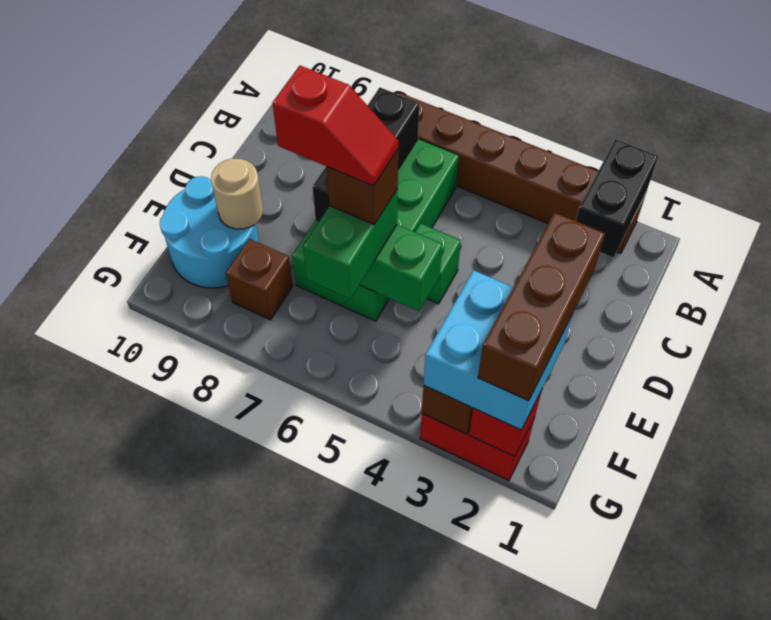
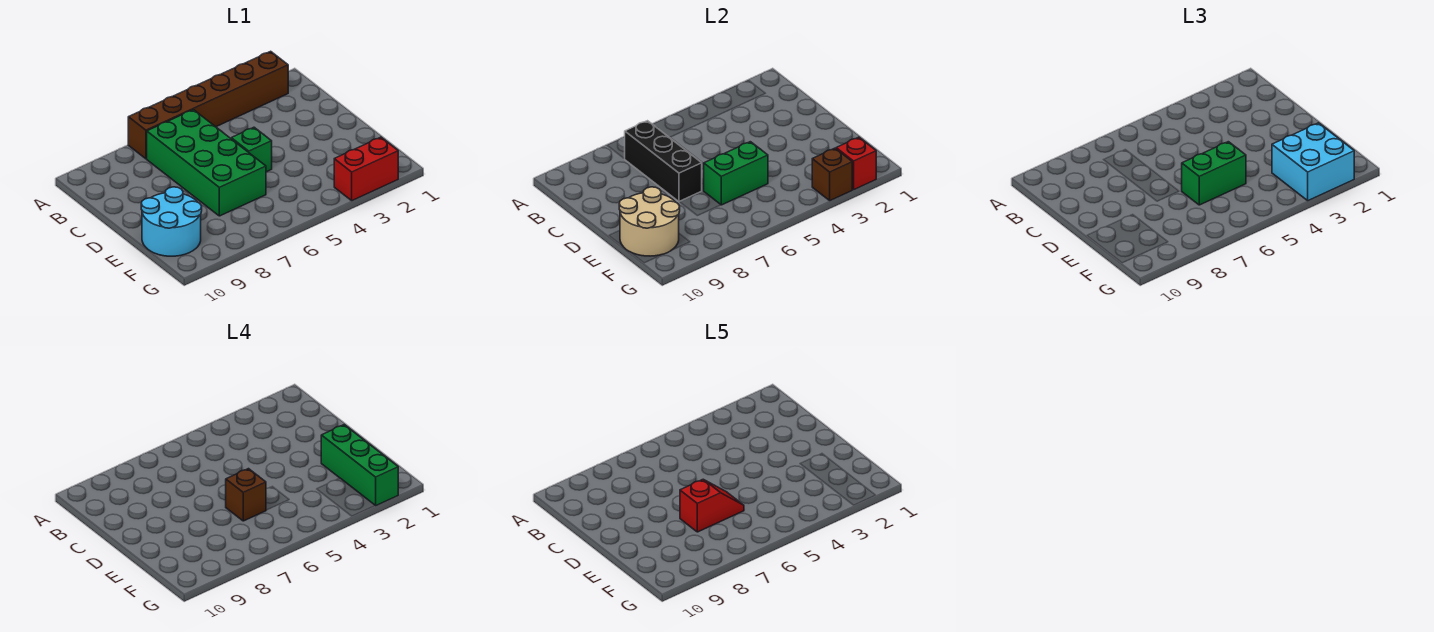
black 1x2 brick [576,139,658,258] -> none
brown 1x3 brick [478,213,605,401] -> green 1x3 brick [321,425,398,506]
green 1x2 brick [303,189,398,299] -> green 1x2 brick turned to [1182,142,1246,205]
tan 1x1 round brick [211,158,263,229] -> tan 2x2 round brick [619,187,680,256]
brown 1x1 brick [226,239,293,320] -> none

